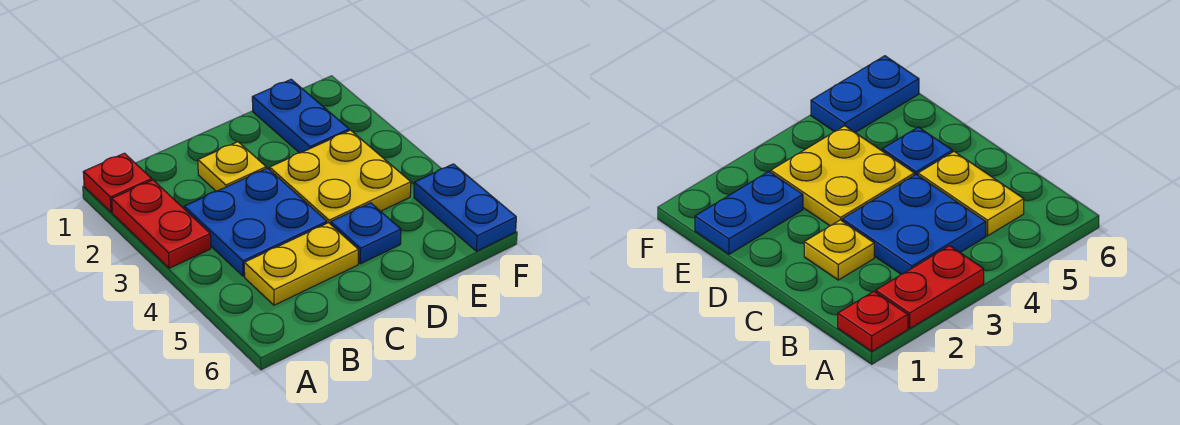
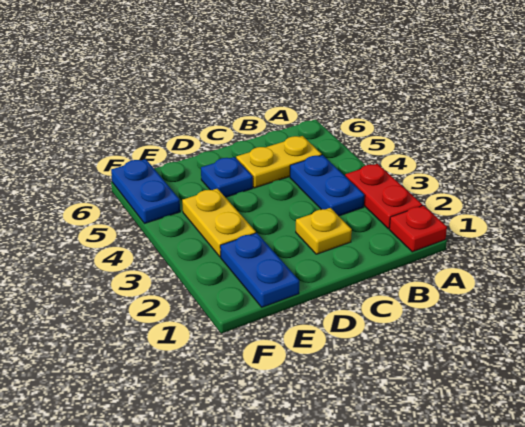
blue 2x2 plate [184,168,327,276] -> blue 1x2 plate [290,155,364,216]
yellow 2x2 plate [270,130,411,224] -> yellow 1x2 plate [182,189,256,257]

